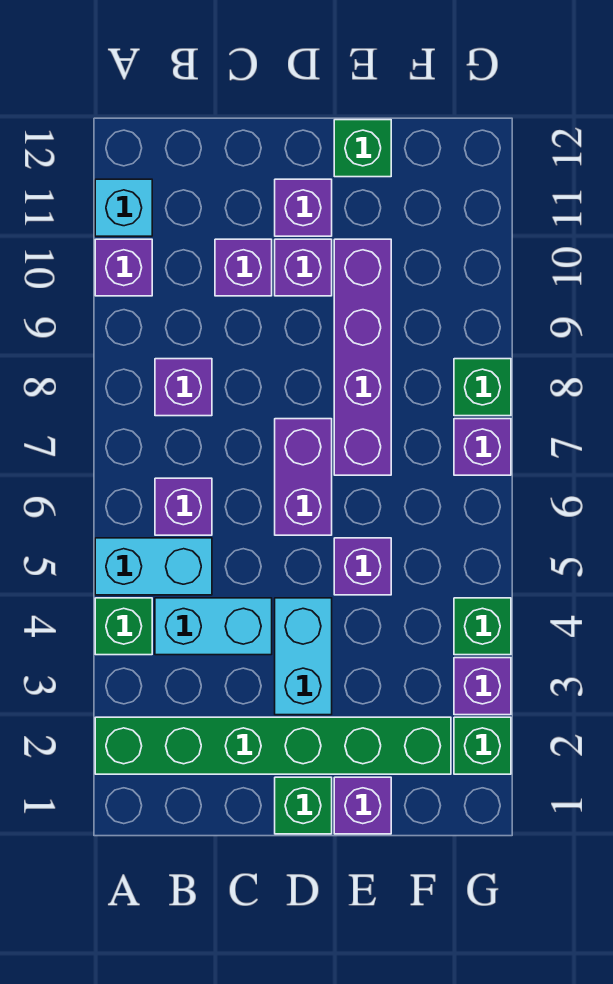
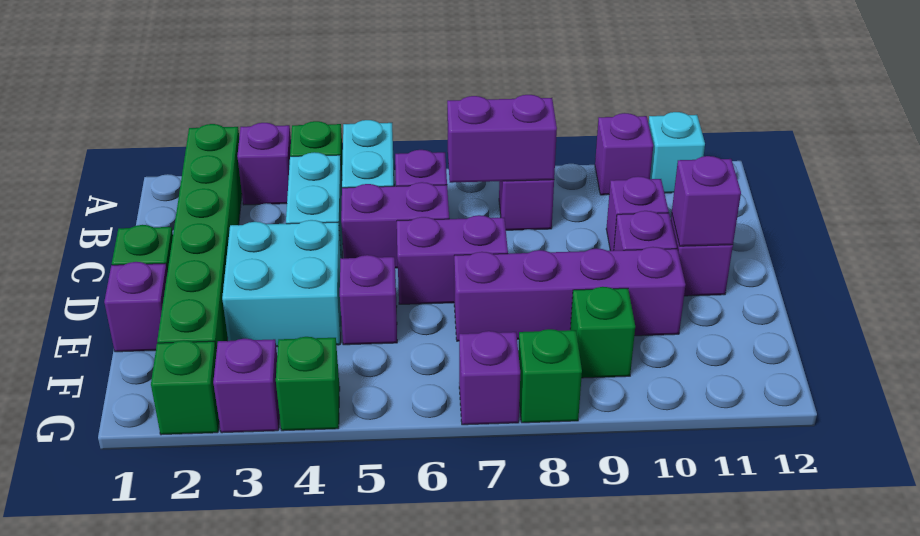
none -> purple 1x1 brick [237,123,291,205]
none -> purple 1x2 brick [447,95,557,183]
none -> purple 1x2 brick [341,182,449,268]
cyan 1x2 brick [275,598,332,715] -> cyan 2x2 brick [222,220,341,347]
none -> purple 1x1 brick [672,156,741,246]
green 1x1 brick [334,120,391,177] -> green 1x1 brick moved to [570,287,635,378]

